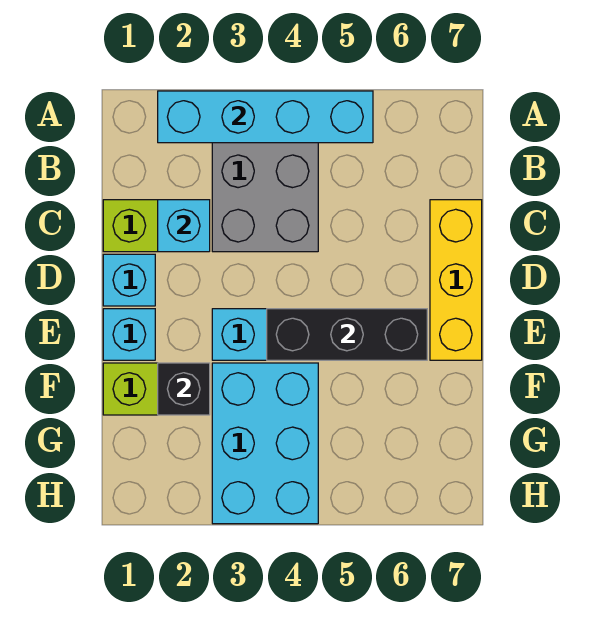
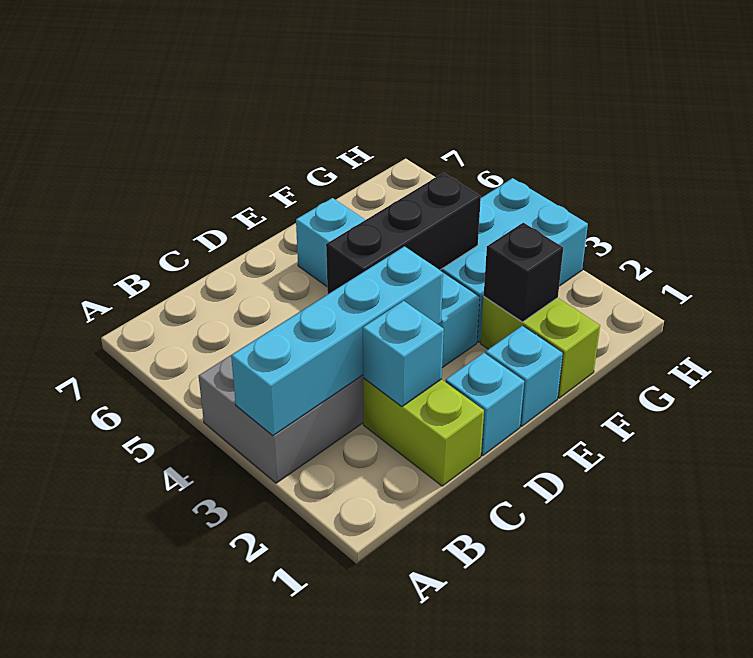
cyan 1x4 brick [158,91,373,143] -> cyan 1x4 brick turned to [231,246,443,436]
yellow 1x3 brick [430,200,482,360] -> none
black 1x3 brick [267,309,427,360] -> black 1x3 brick turned to [326,173,481,294]

